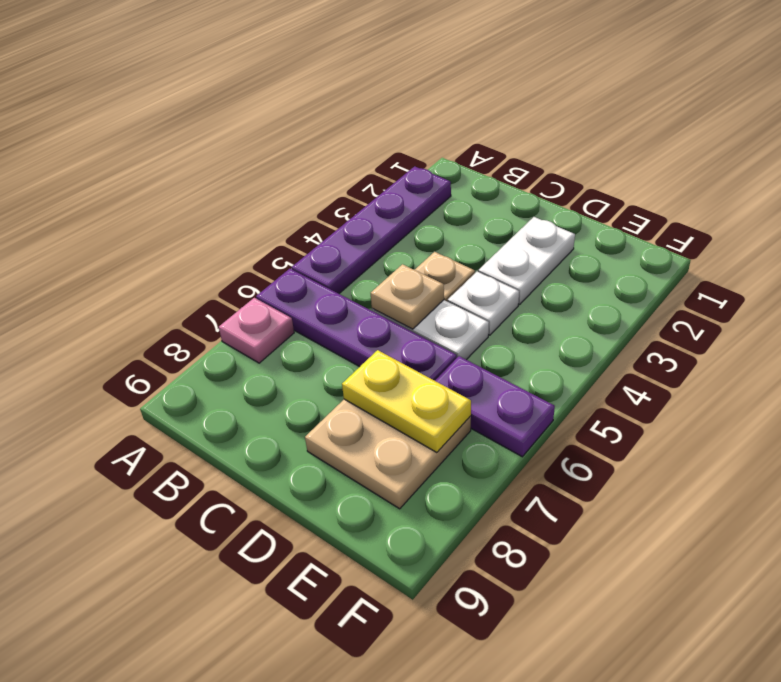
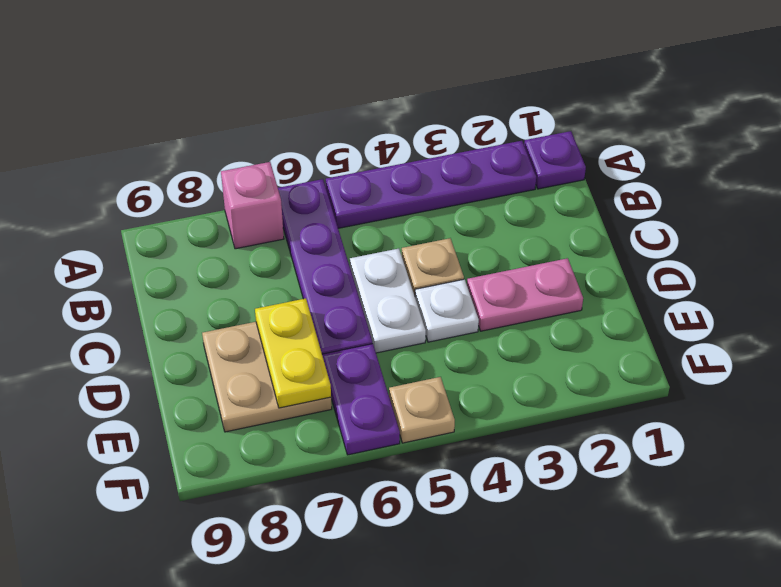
none -> purple 1x1 plate [524,131,586,189]
pink 1x1 plate [219,298,294,363] -> pink 1x1 brick [221,162,284,249]
tan 1x1 plate [371,264,444,329] -> tan 1x1 plate moved to [389,377,455,443]
white 1x2 plate [478,217,575,304] -> pink 1x2 plate [467,258,583,331]

